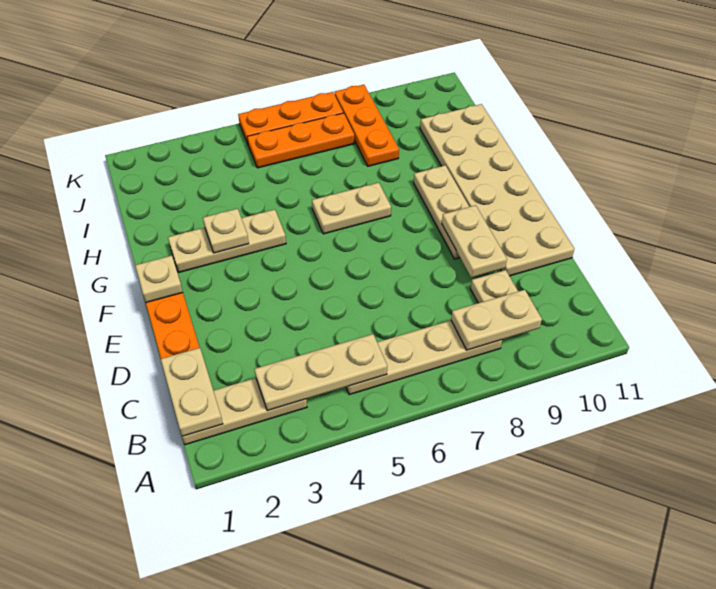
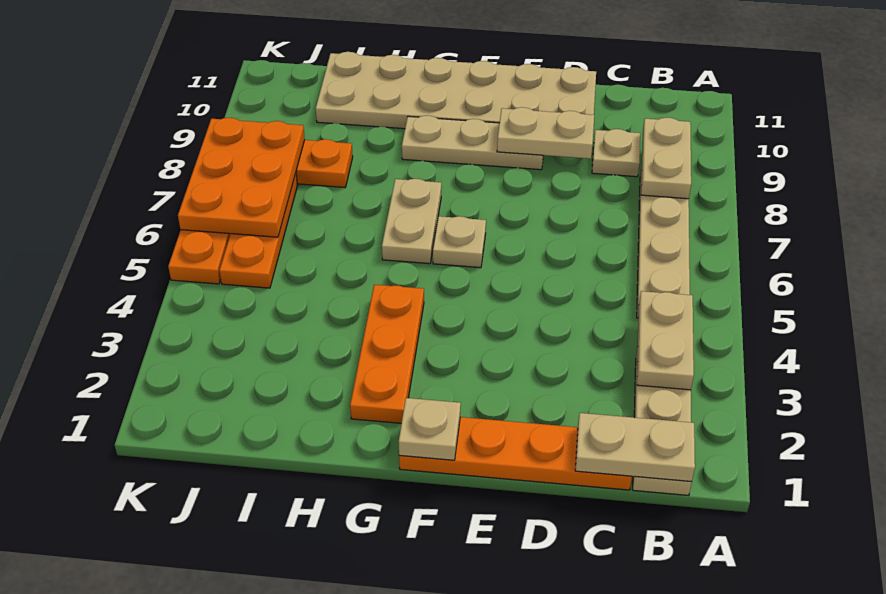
tan 1x3 plate [255,334,387,411] -> tan 1x2 plate [637,291,694,390]
tan 1x3 plate [168,210,286,273] -> orange 1x3 plate [350,285,424,423]
tan 1x1 plate [203,209,249,253] -> tan 1x1 plate moved to [433,216,486,268]
none -> orange 2x3 plate [178,118,305,237]

